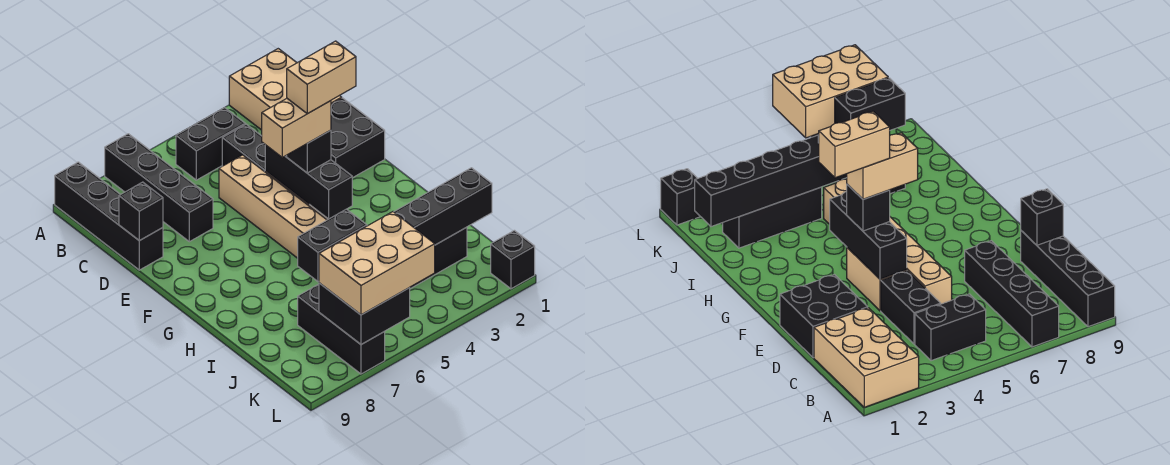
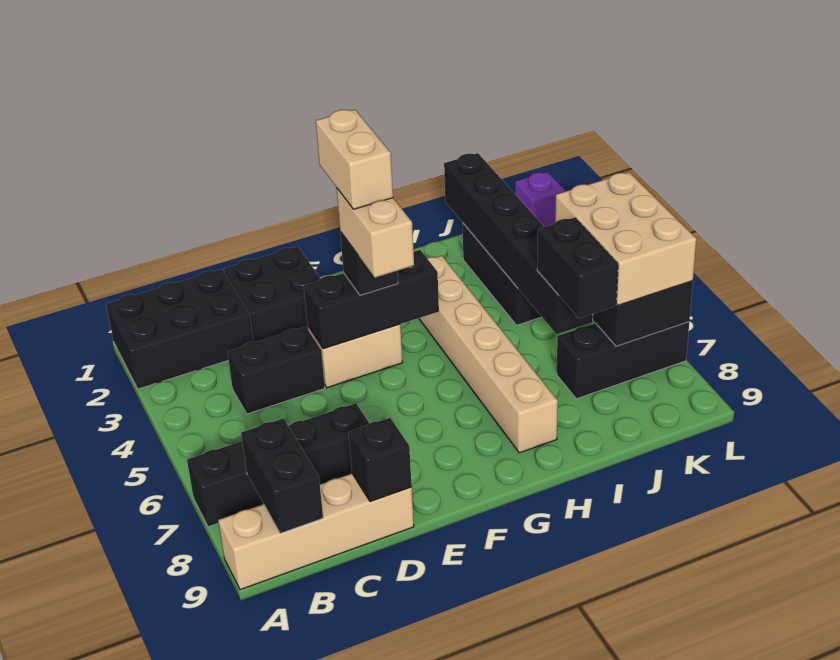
tan 2x3 brick [229,49,342,130] -> black 2x3 brick [106,269,254,389]
black 1x4 brick [55,162,163,270] -> tan 1x4 brick [218,474,414,590]
black 1x2 brick [176,108,245,180] -> black 1x2 brick moved to [241,419,323,533]
tan 1x6 brick [219,155,327,258] -> tan 1x6 brick turned to [419,256,558,453]
black 1x1 brick [491,230,535,289] -> purple 1x1 brick [515,172,565,227]

